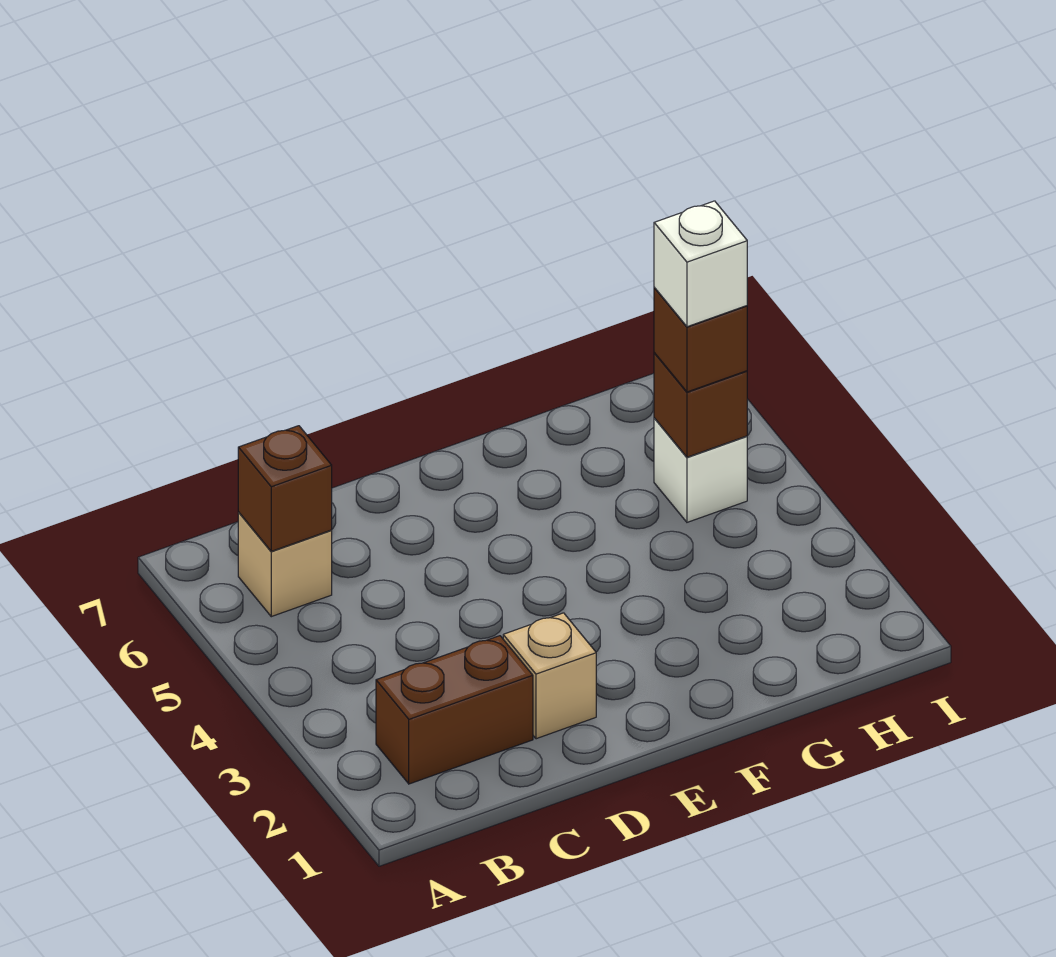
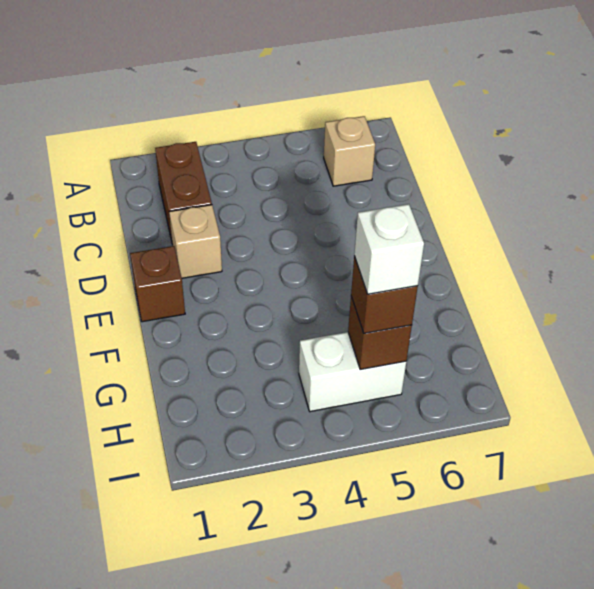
brown 1x1 brick [238,426,332,551] -> brown 1x1 brick moved to [130,246,185,322]
white 1x1 brick [654,418,747,522] -> white 1x2 brick [299,332,406,412]

